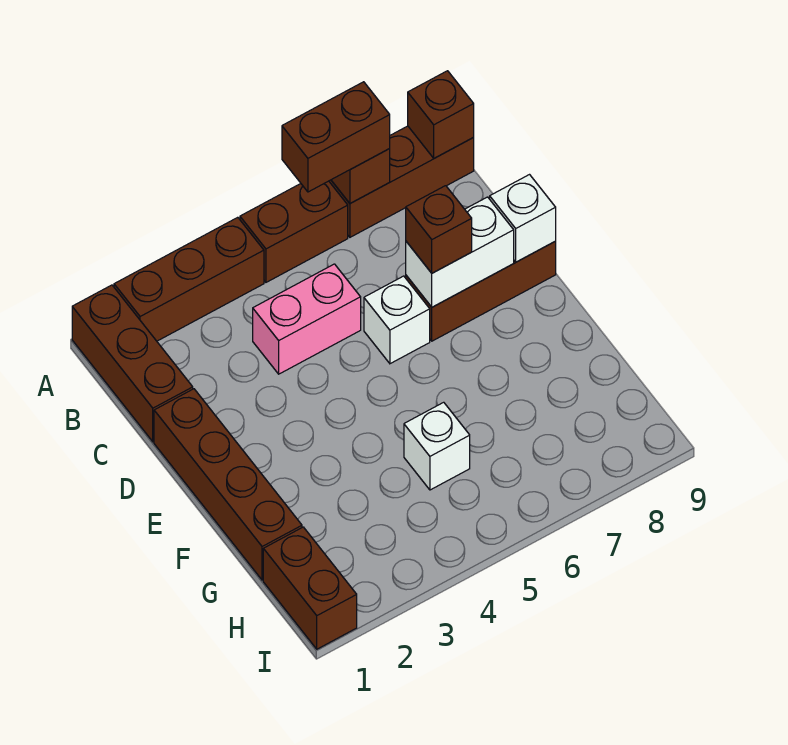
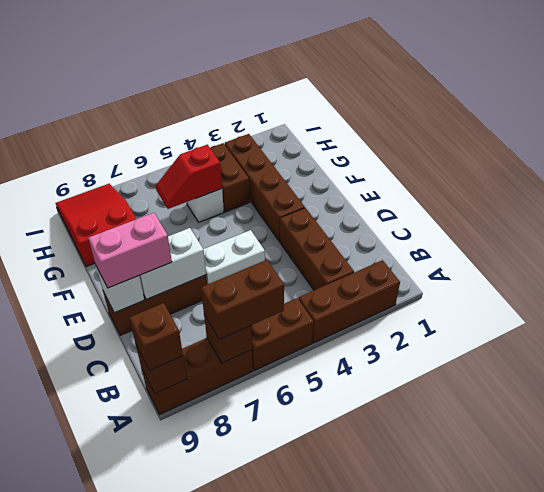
brown 1x3 brick [72,285,193,442] -> brown 1x3 brick moved to [279,208,354,290]
pink 1x2 brick [253,264,361,374] -> pink 1x2 brick moved to [88,213,172,288]
brown 1x4 brick [154,389,302,580] -> brown 1x4 brick moved to [225,134,305,240]
white 1x1 brick [364,276,430,364] -> white 1x2 brick [203,230,265,284]
brown 1x1 brick [406,186,472,273] -> brown 1x1 brick moved to [129,303,183,371]
none -> red 1x2 slope [156,145,222,209]
none -> red 2x3 slope [56,184,136,267]
brown 1x2 brick [263,527,357,649] -> brown 1x2 brick moved to [210,143,250,212]

